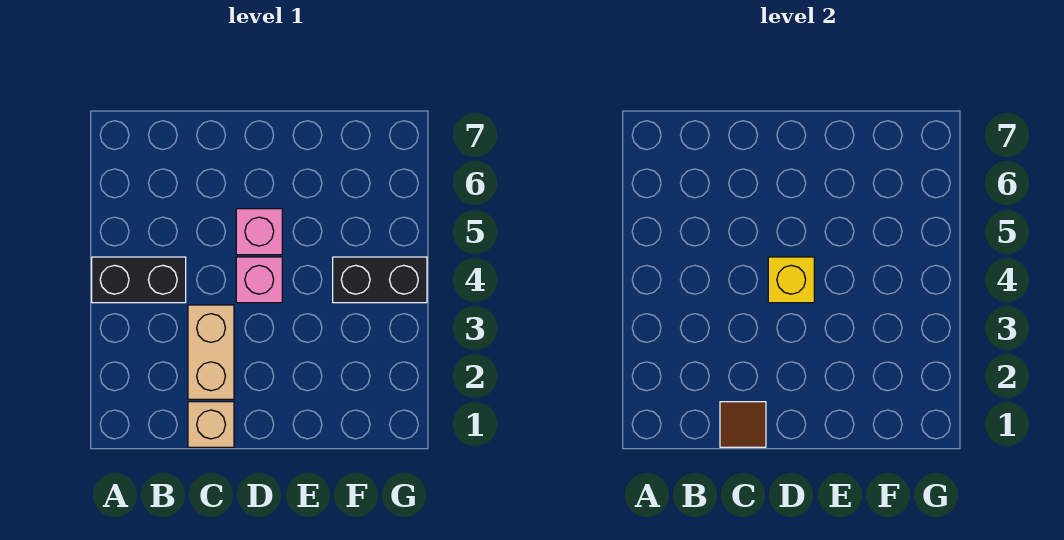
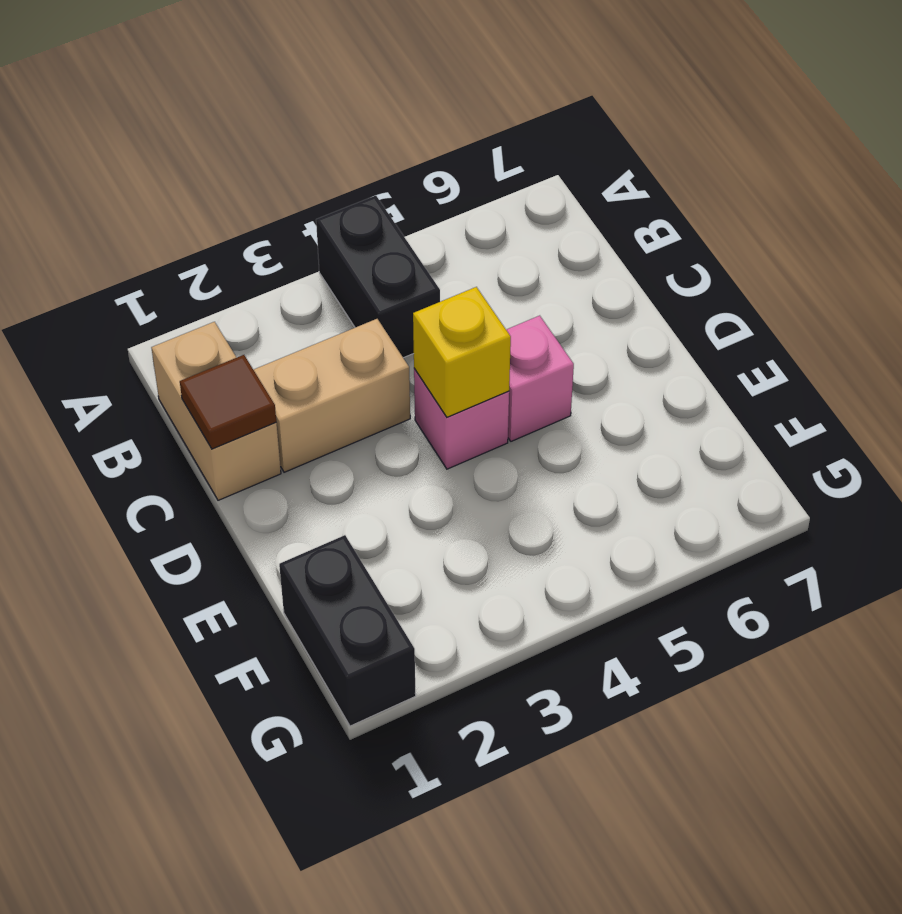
tan 1x1 brick [188,402,234,447] -> tan 1x2 brick [151,322,281,500]
black 1x2 brick [333,257,427,303] -> black 1x2 brick moved to [279,535,416,726]

